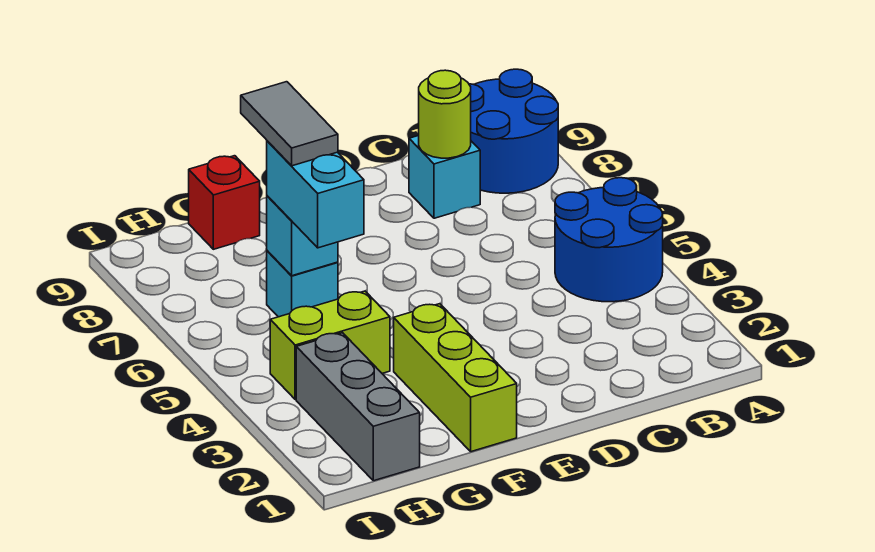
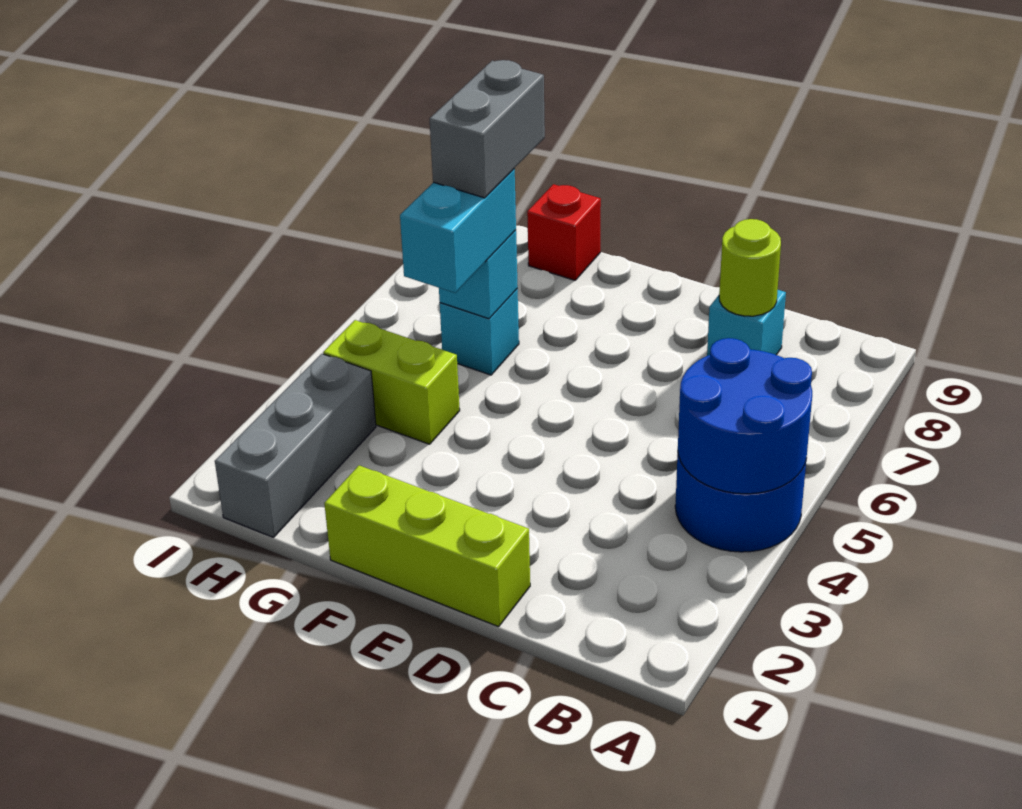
blue 2x2 round brick [469,69,558,193] -> blue 2x2 round brick moved to [678,338,812,494]
lime 1x3 brick [394,304,517,452] -> lime 1x3 brick turned to [324,465,530,627]
grey 1x2 tile [241,82,338,166] -> grey 1x2 brick [430,60,545,198]

